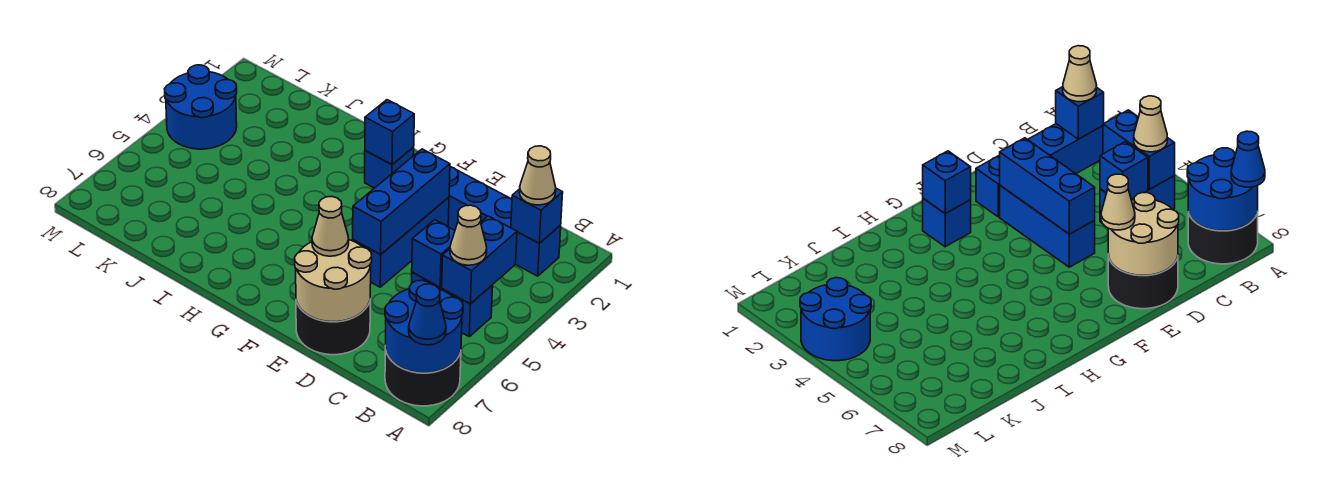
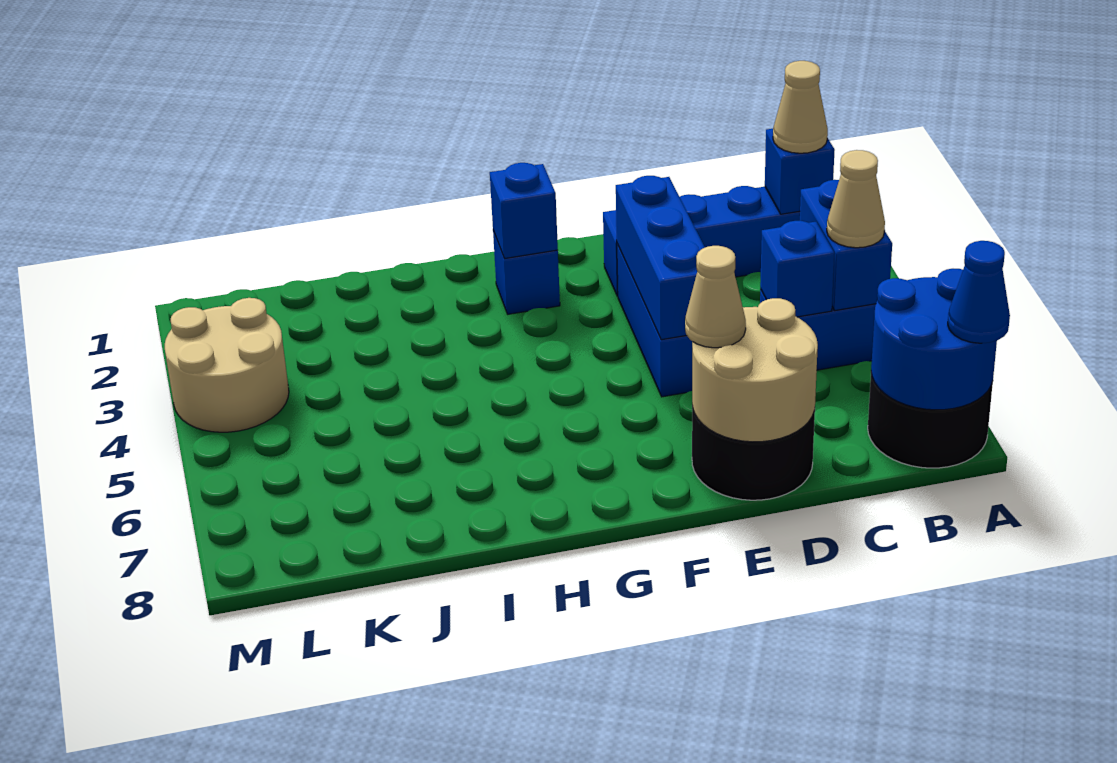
blue 2x2 round brick [165,65,237,149] -> tan 2x2 round brick [165,298,289,432]

